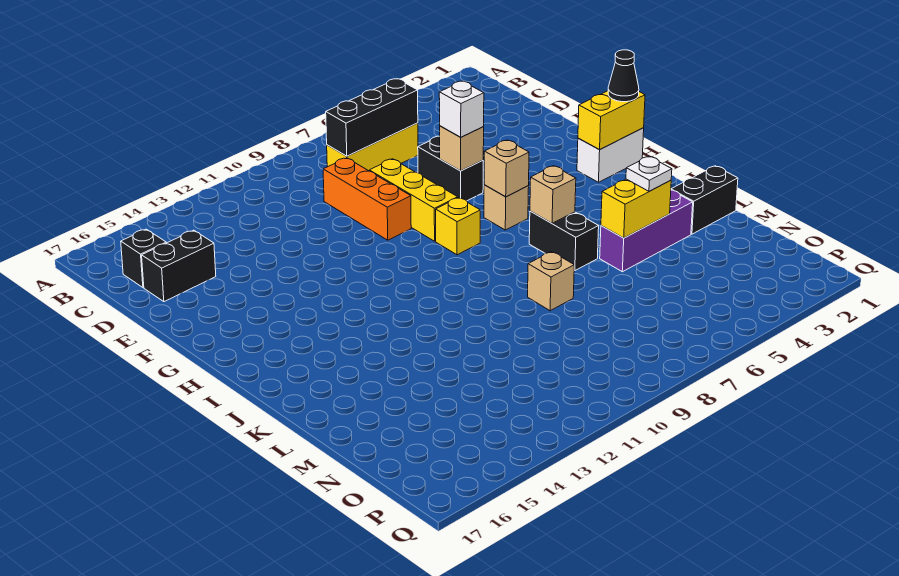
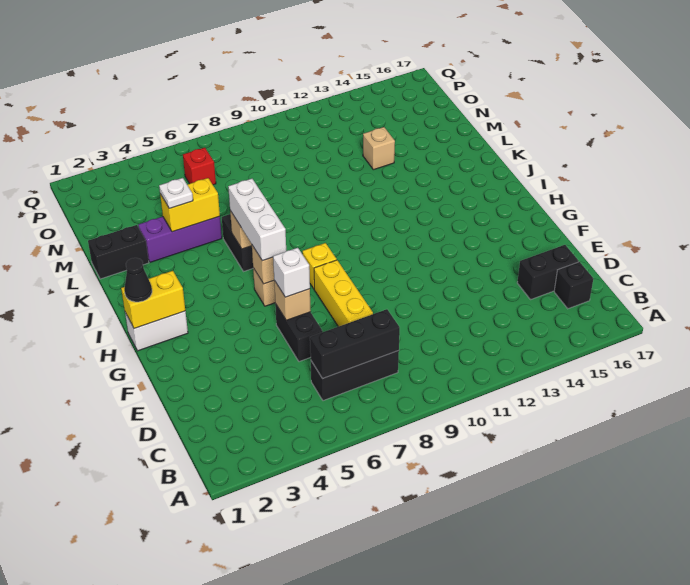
yellow 1x3 brick [327,123,418,171] -> black 1x3 brick [311,350,399,401]
orange 1x3 brick [323,158,411,240] -> none
none -> white 1x3 brick [228,179,286,261]
tan 1x1 brick [528,252,574,311] -> tan 1x1 brick moved to [363,127,395,170]
none -> red 1x1 brick [183,148,216,185]

